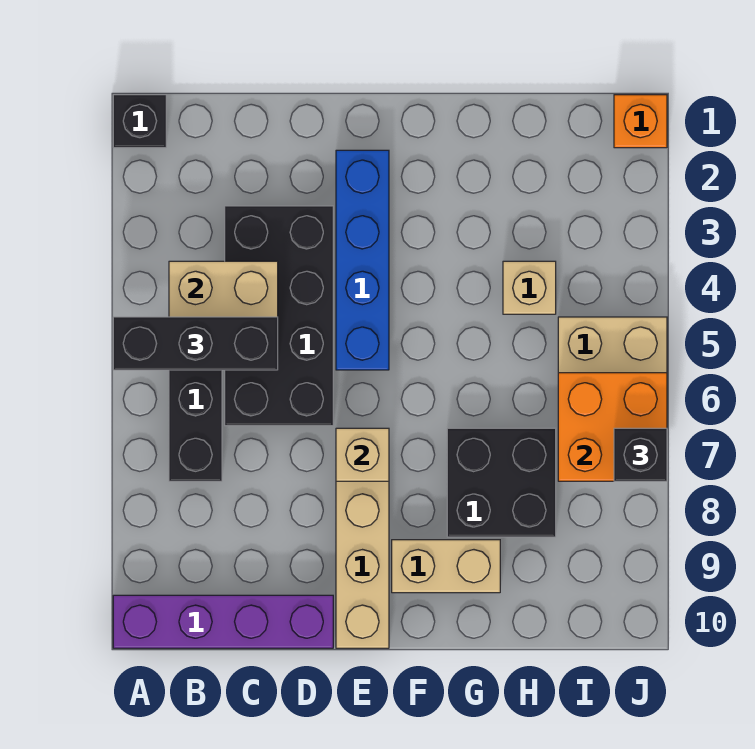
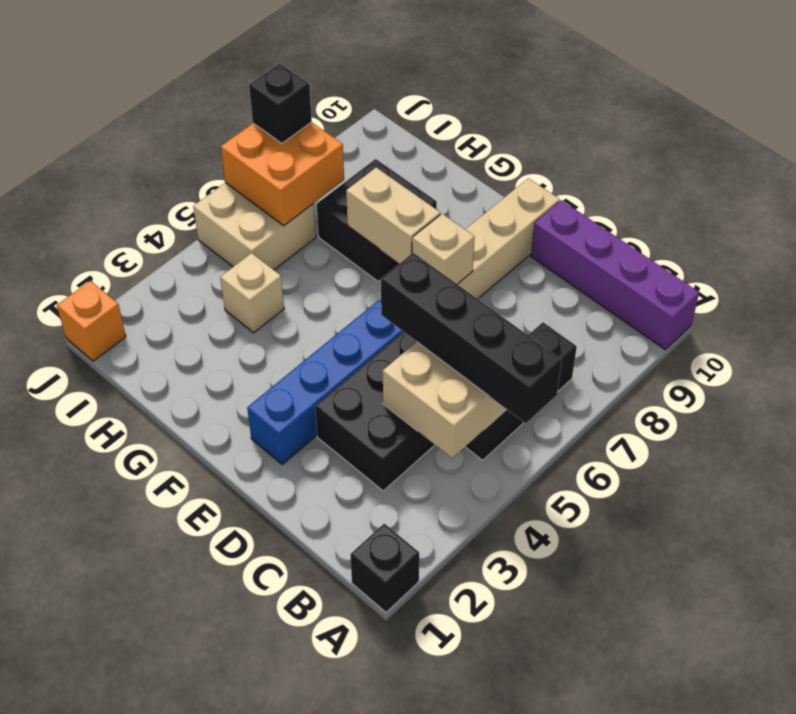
black 1x3 brick [113,317,278,370] -> black 1x4 brick [381,253,562,423]
tan 1x2 brick [392,540,500,593] -> tan 1x2 brick moved to [346,168,440,264]

